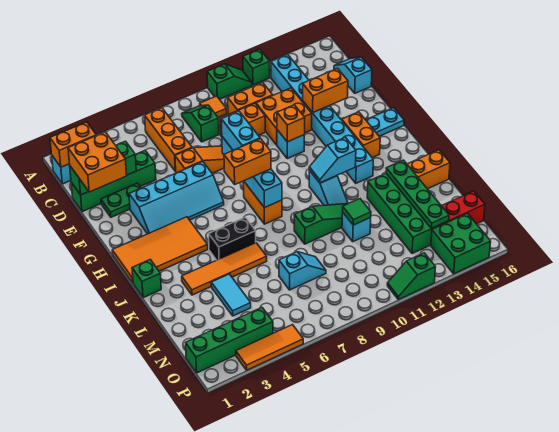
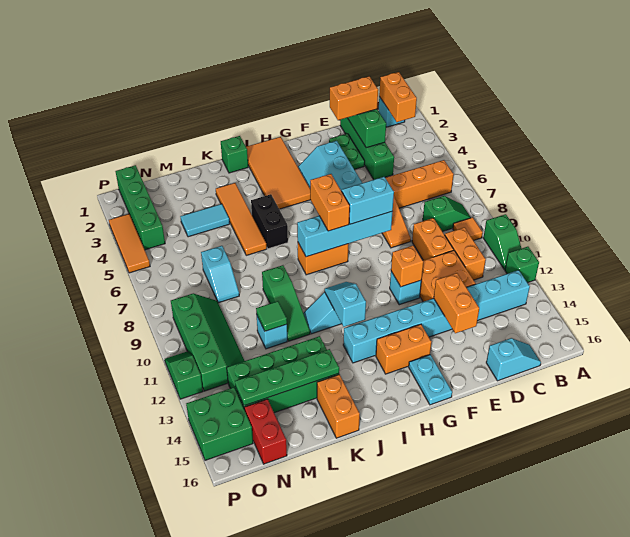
orange 2x2 brick [68,132,127,192] -> orange 1x2 brick [330,76,378,120]
none -> green 2x4 slope [171,294,244,391]

